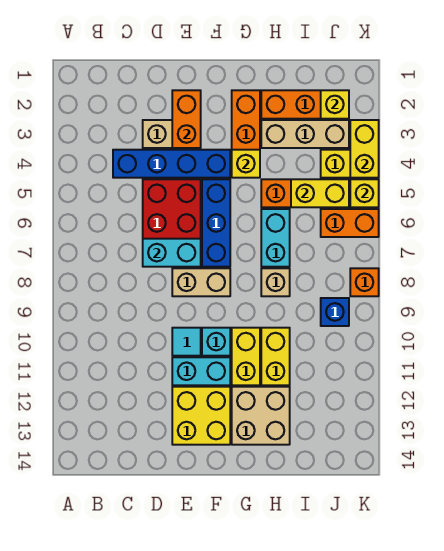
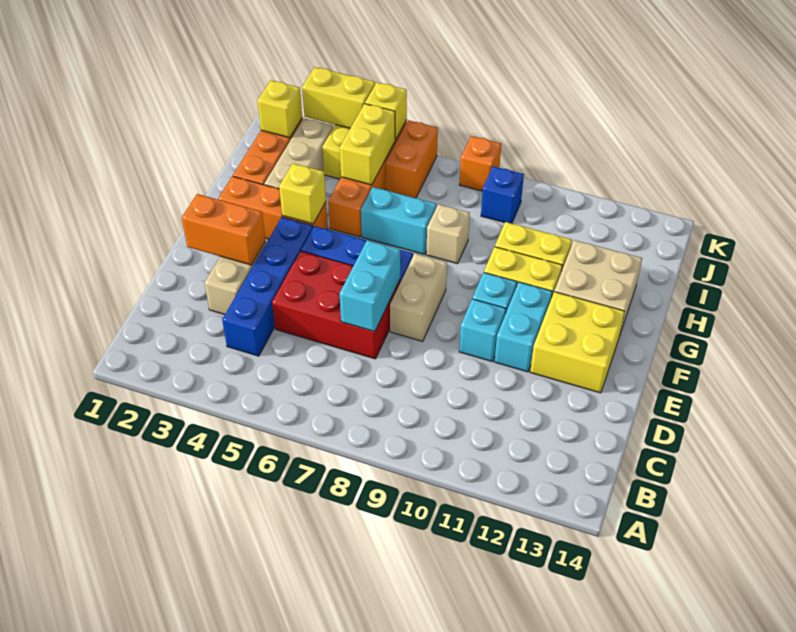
cyan 1x1 tile [172,328,201,356] -> cyan 1x1 brick [459,299,506,362]

